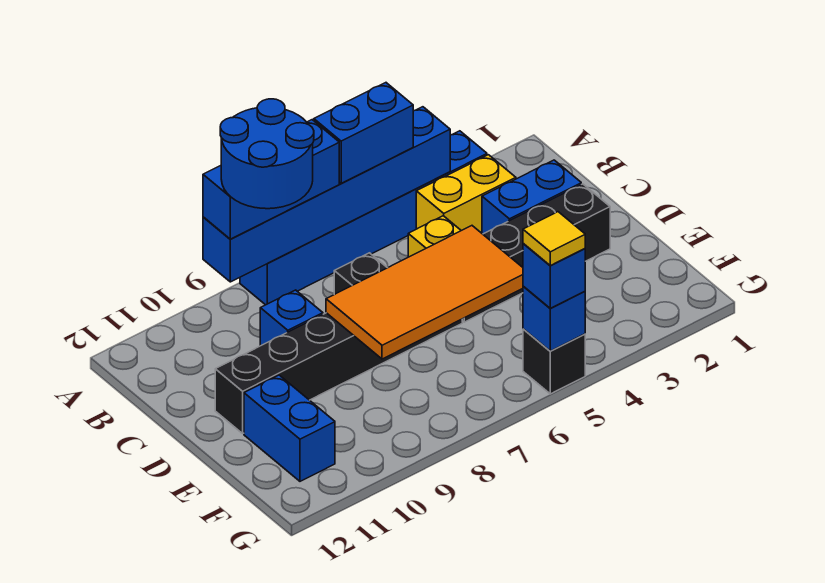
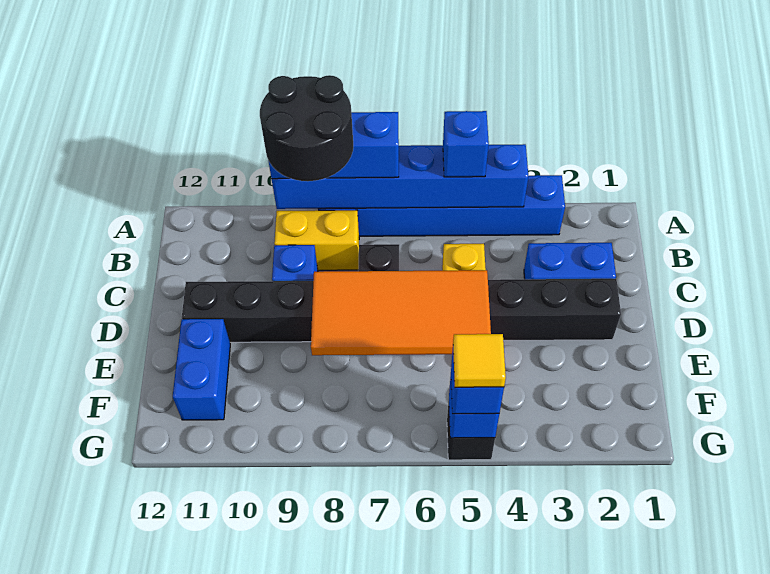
blue 1x2 brick [314,83,413,184] -> blue 1x1 brick [443,111,489,177]
blue 2x2 round brick [220,99,314,209] -> black 2x2 round brick [260,75,353,181]
yellow 1x2 brick [416,155,516,233] -> yellow 1x2 brick moved to [274,210,359,270]

